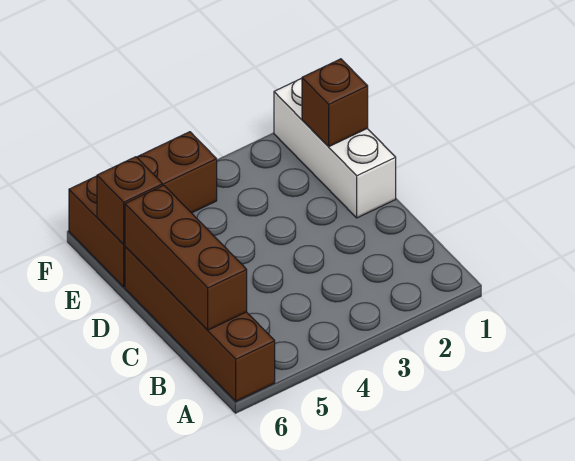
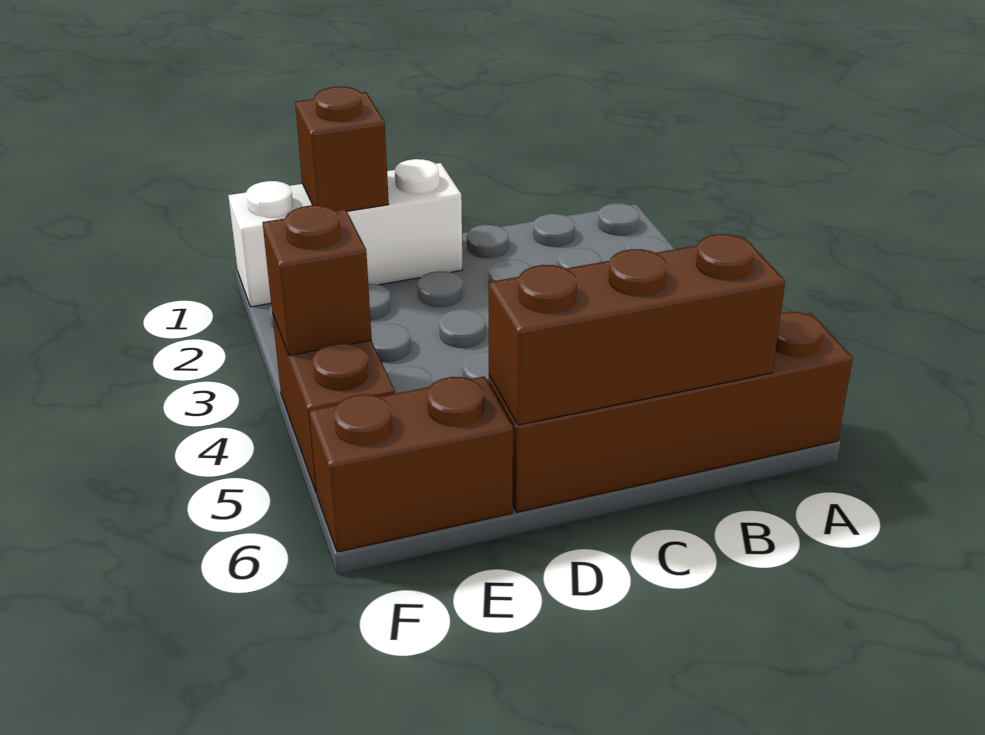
brown 1x1 brick [97,157,163,244] -> brown 1x1 brick moved to [263,205,372,355]

